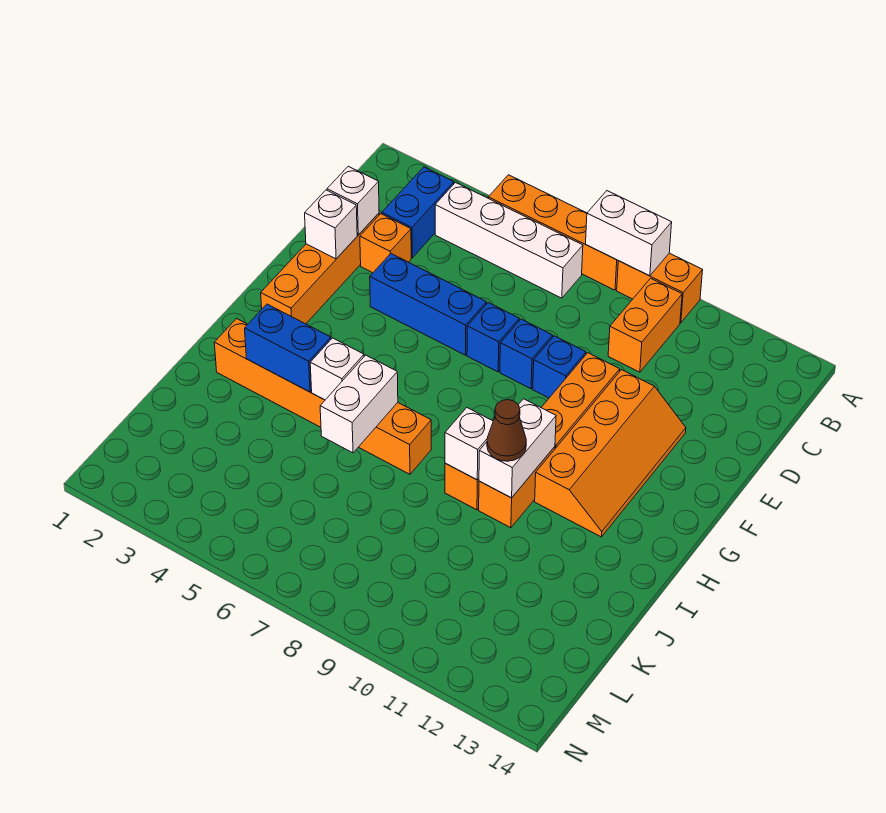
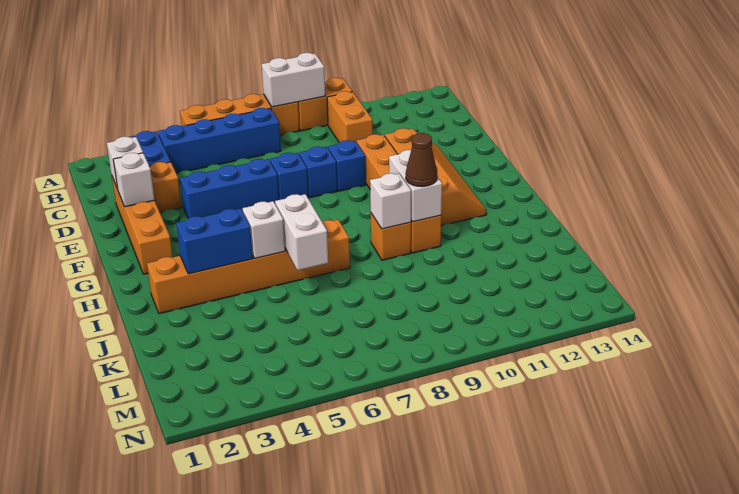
white 1x4 brick [435,183,583,298] -> blue 1x4 brick [158,108,281,173]

